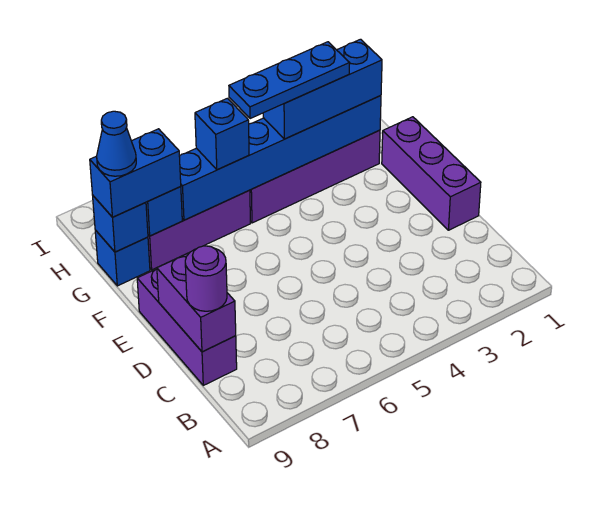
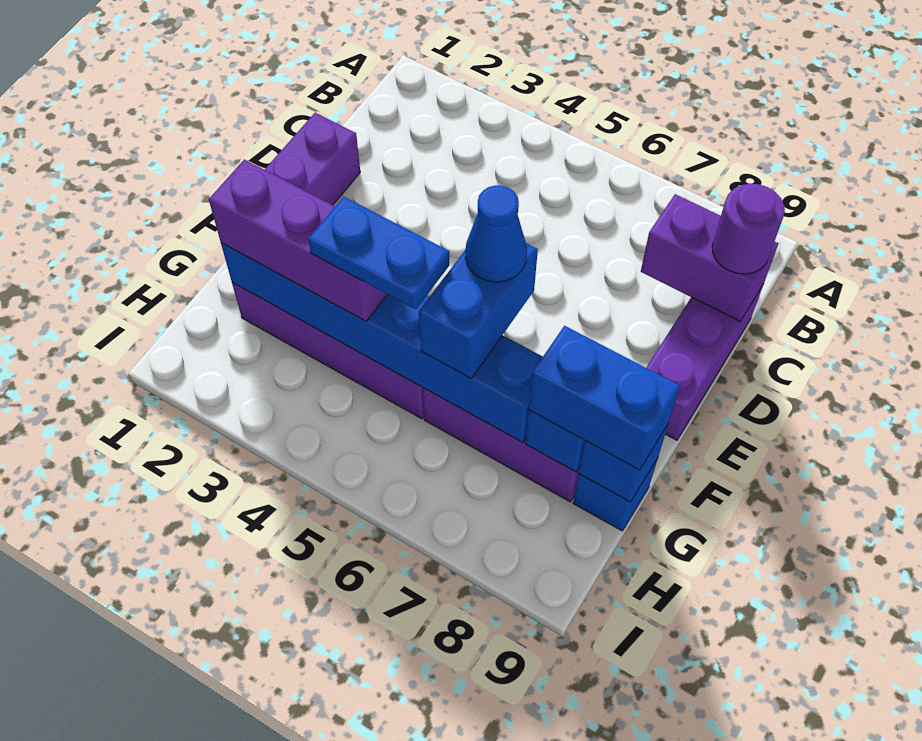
purple 1x2 brick [157,253,236,352] -> purple 1x2 brick turned to [641,194,779,321]
blue 1x3 brick [263,39,382,139] -> purple 1x3 brick [209,159,387,321]
blue 1x3 plate [229,42,350,119] -> blue 1x2 plate [308,197,449,309]
blue 1x1 brick [195,98,249,170] -> blue 1x2 brick [419,243,538,378]
blue 1x1 cone [97,111,136,176] -> blue 1x1 cone moved to [465,185,527,282]

